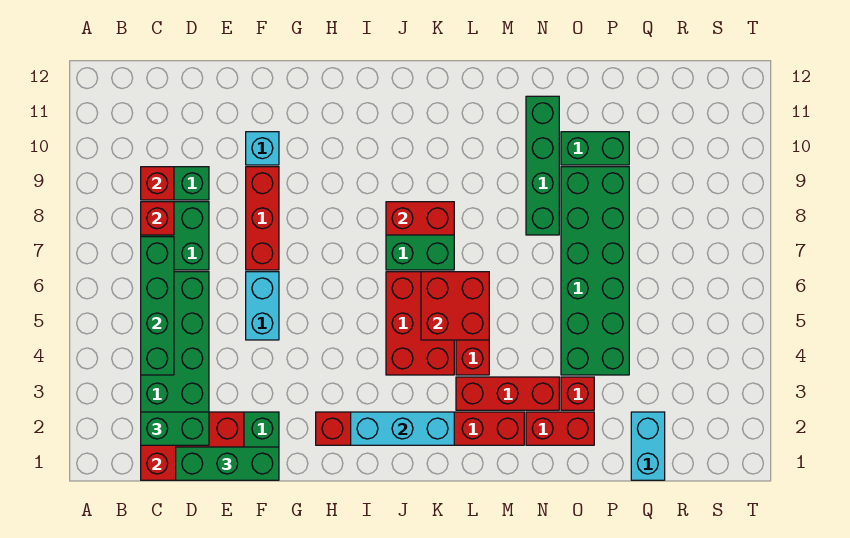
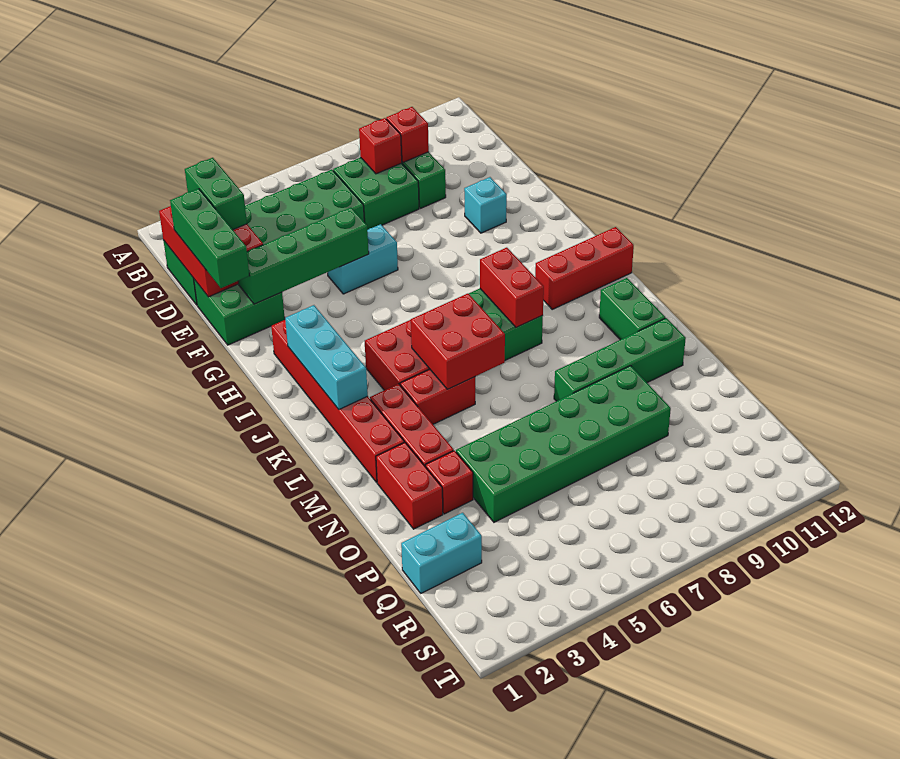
green 1x4 brick [141,237,174,375] -> green 1x4 brick moved to [238,208,369,304]
red 1x3 brick [246,167,279,270] -> red 1x3 brick moved to [535,227,634,309]
green 1x2 brick [561,132,629,165] -> green 1x2 brick moved to [599,278,665,340]

